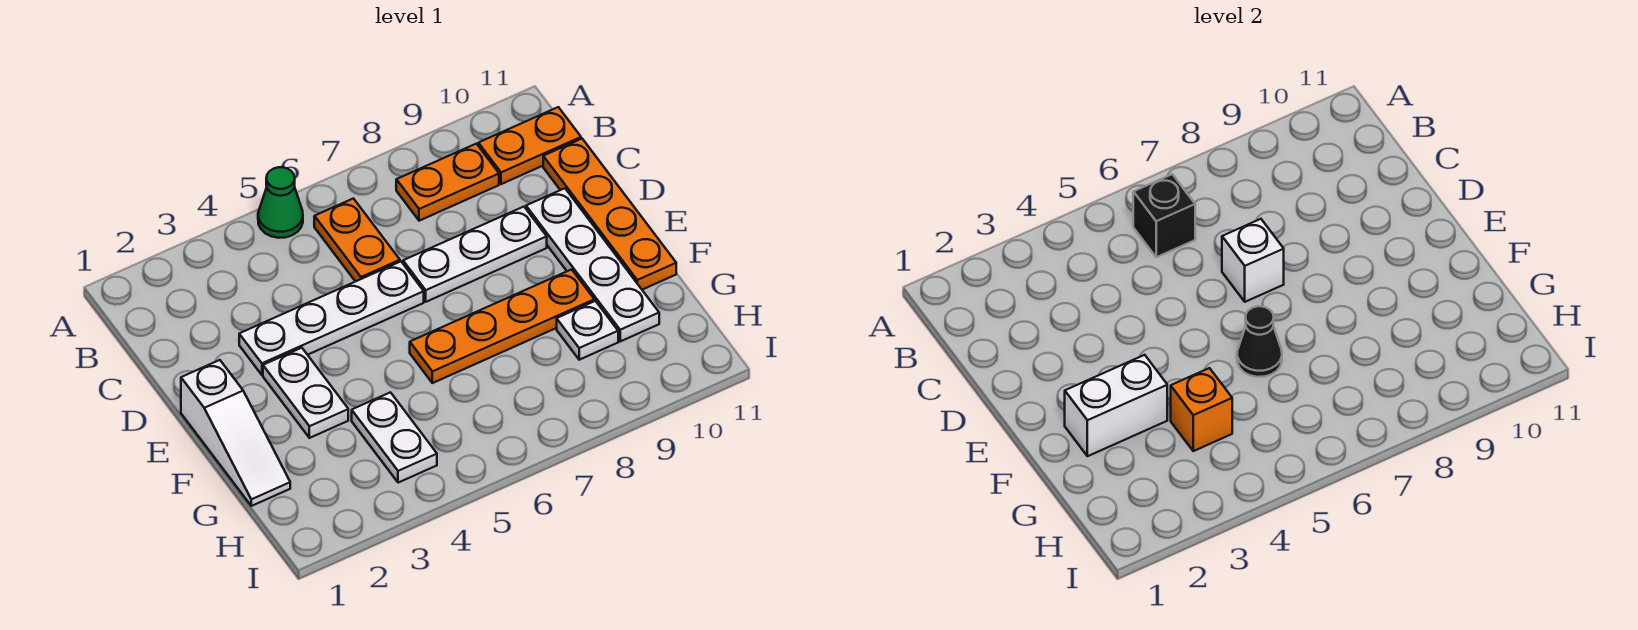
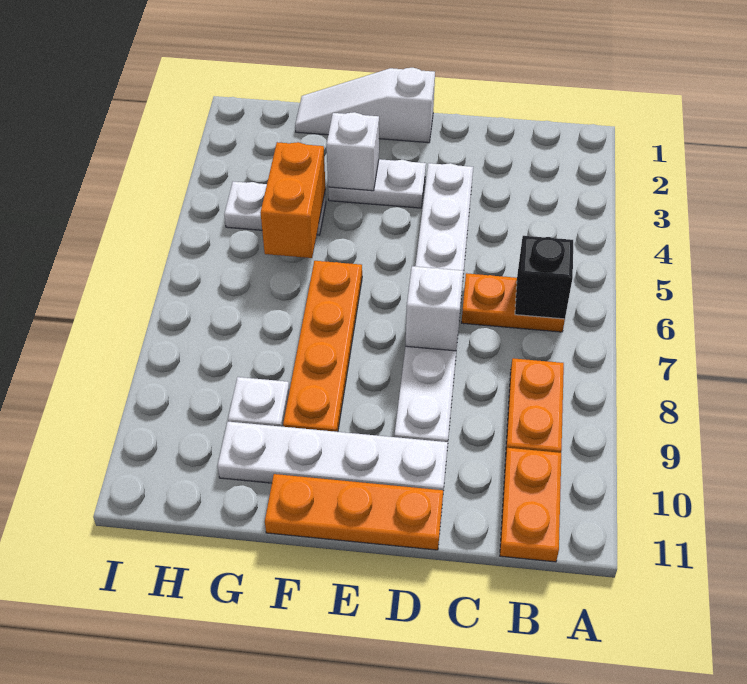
green 1x1 cone [258,167,303,238] -> none
orange 1x4 plate [543,139,676,290] -> orange 1x3 plate [265,474,443,550]
white 1x2 brick [1065,355,1167,456] -> white 1x1 brick [327,112,379,191]
black 1x1 cone [1237,306,1282,377] -> none
orange 1x1 brick [1171,368,1232,451] -> orange 1x2 brick [261,142,326,258]

